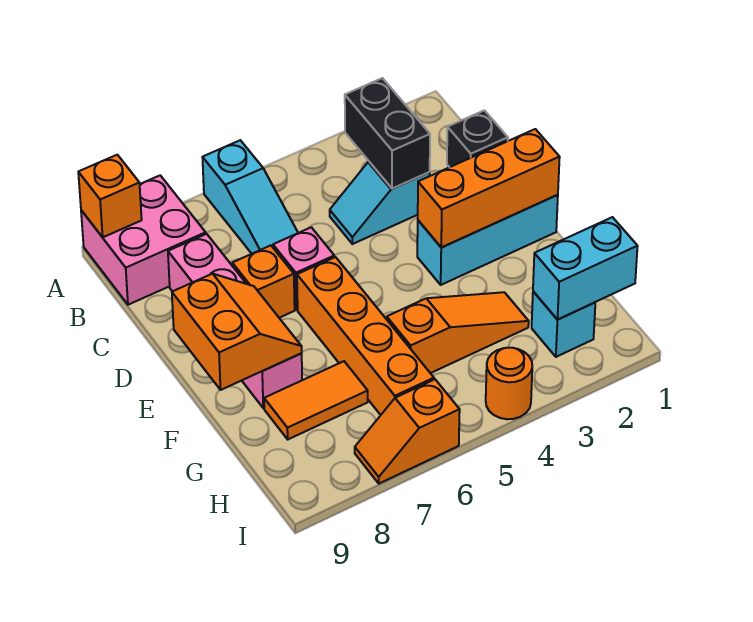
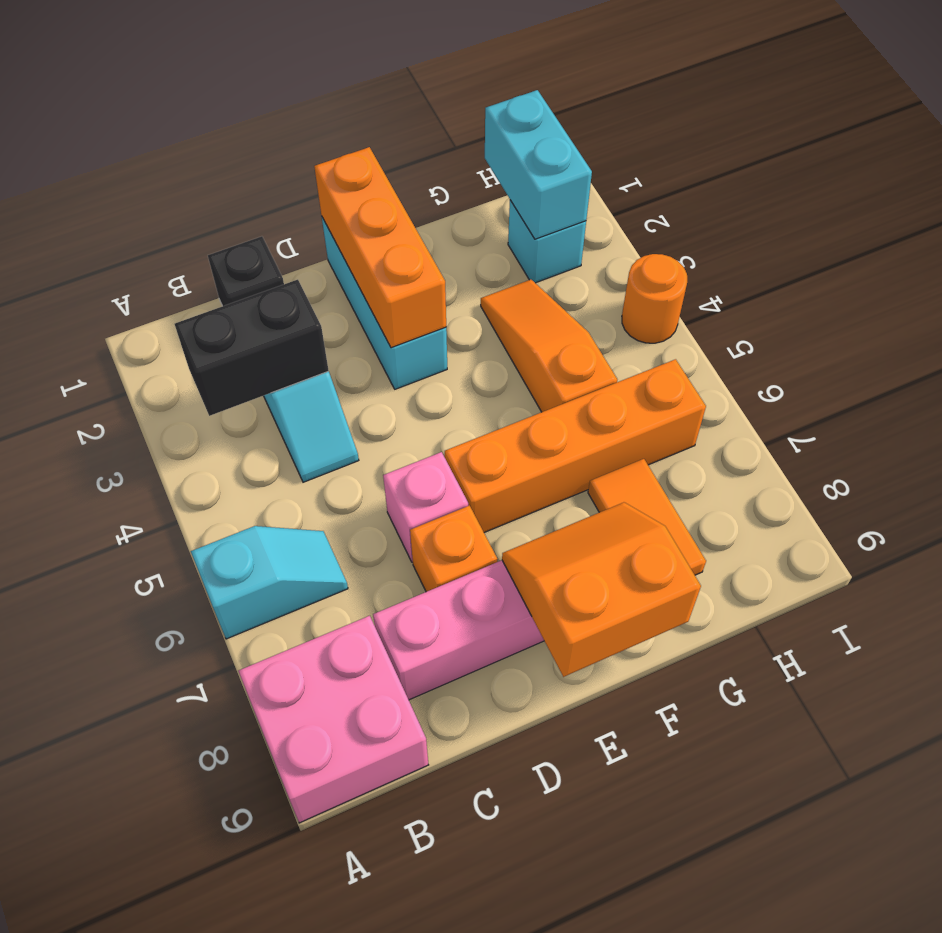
cyan 1x3 slope [202,140,298,254] -> cyan 1x2 slope [191,526,348,639]
orange 1x1 brick [78,155,142,237] -> none
orange 1x2 slope [355,379,460,484] -> none

